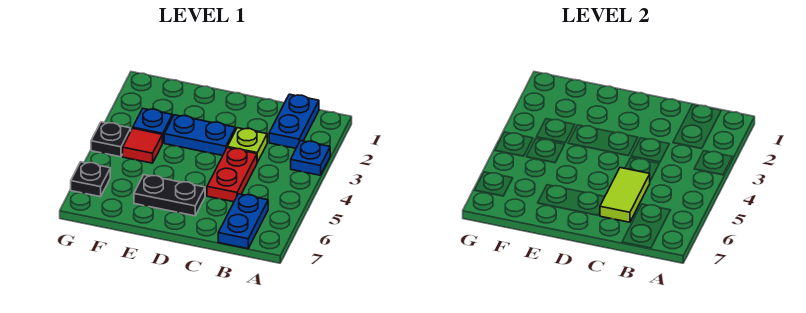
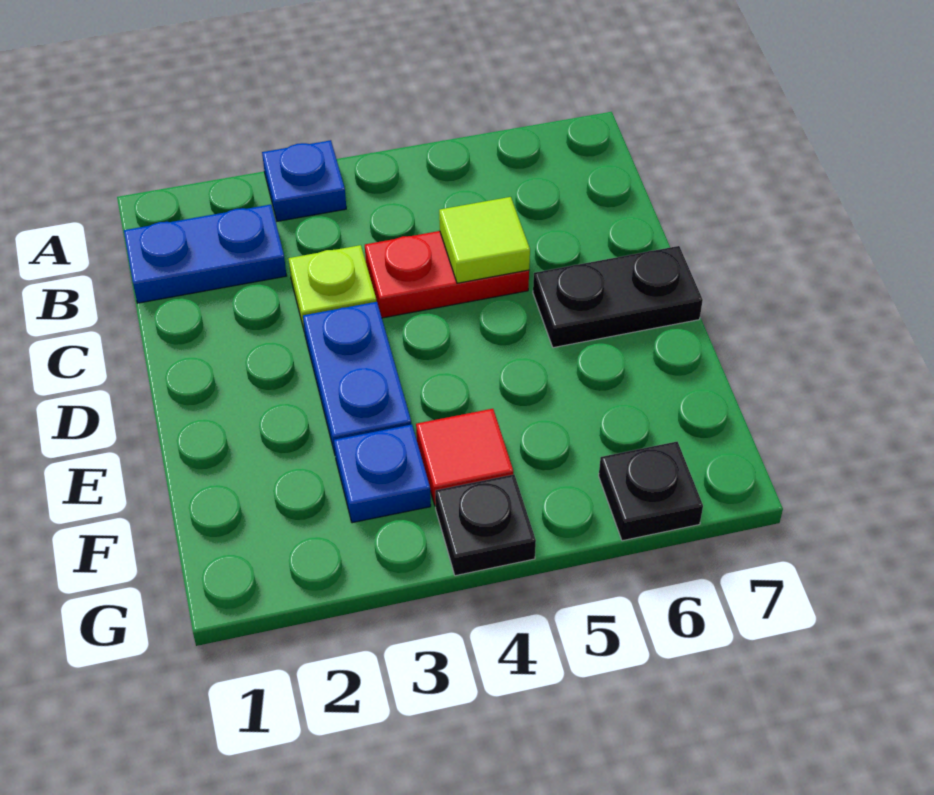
blue 1x2 plate [218,194,268,249] -> none
lime 1x2 tile [600,168,650,222] -> lime 1x1 tile [439,197,530,283]
black 1x2 plate [134,175,205,216] -> black 1x2 plate turned to [533,246,703,348]

